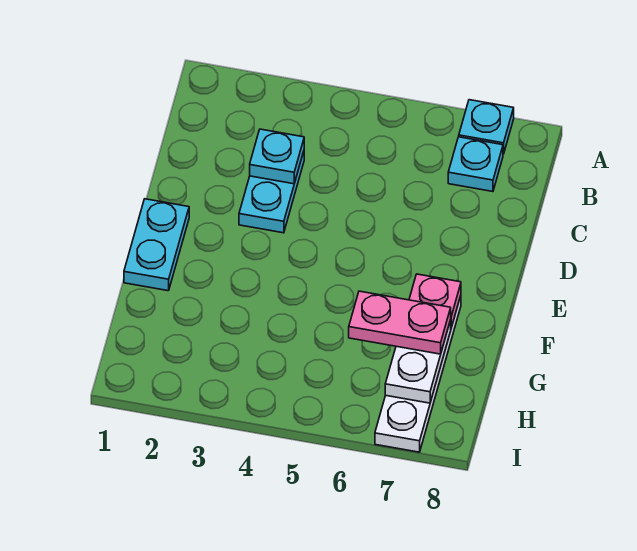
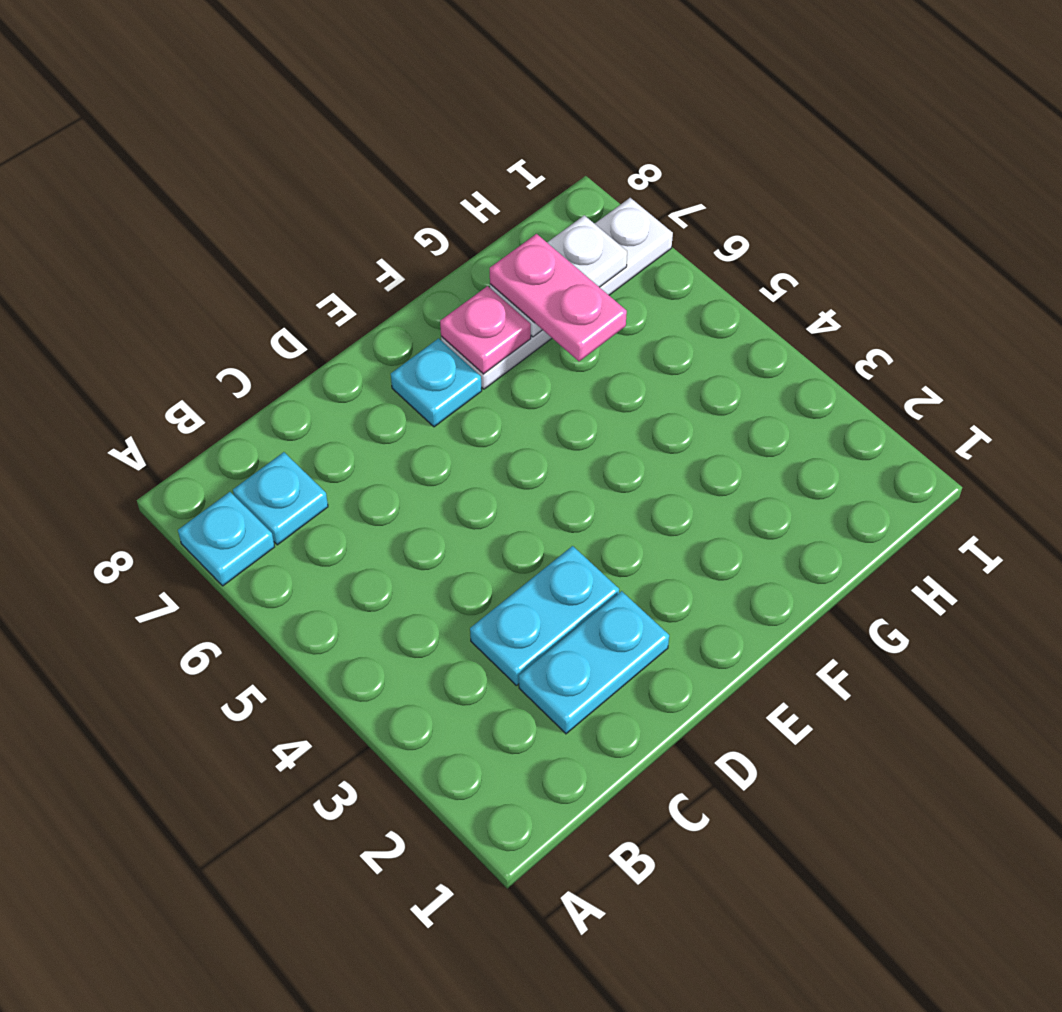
cyan 1x1 plate [250,129,304,184] -> cyan 1x1 plate moved to [391,338,482,427]
cyan 1x2 plate [124,199,189,291] -> cyan 1x2 plate moved to [519,591,669,734]

